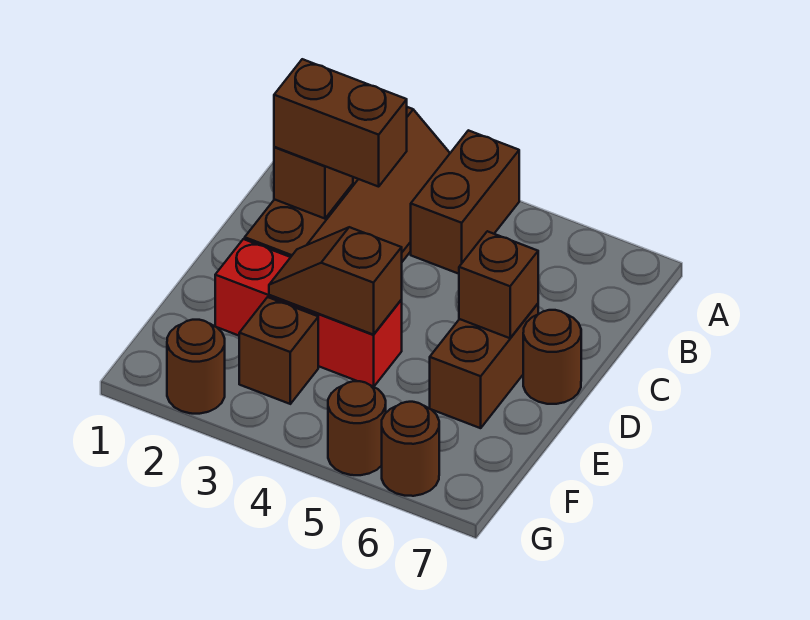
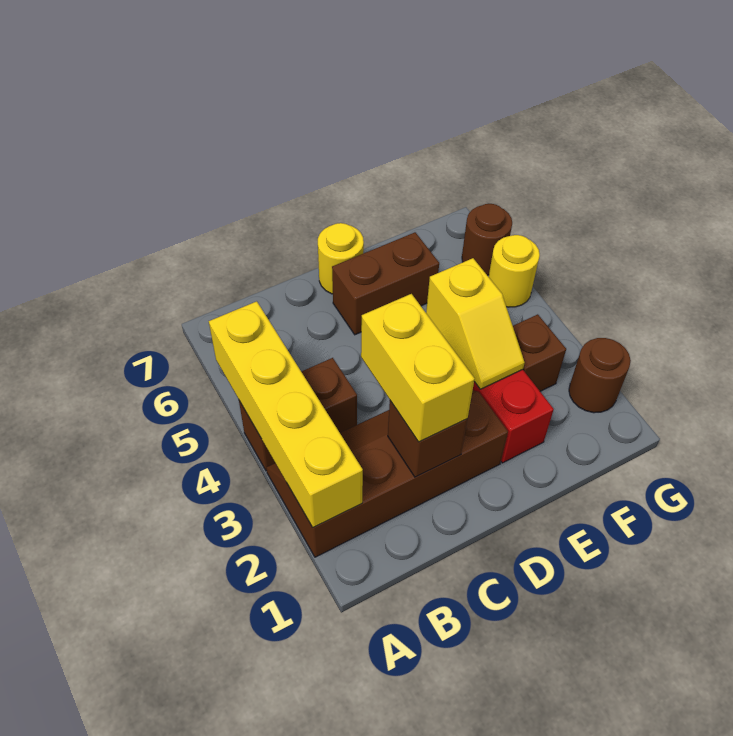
none -> yellow 1x4 brick [209,301,363,528]
brown 1x2 brick [274,59,407,187] -> yellow 1x2 brick [361,294,475,442]
brown 1x1 brick [459,231,538,338] -> none
brown 1x1 round brick [523,310,581,404] -> yellow 1x1 round brick [318,223,364,294]
brown 1x2 slope [269,227,402,335] -> yellow 1x2 slope [426,258,525,389]
brown 1x1 round brick [328,381,386,475] -> yellow 1x1 round brick [489,235,540,307]

